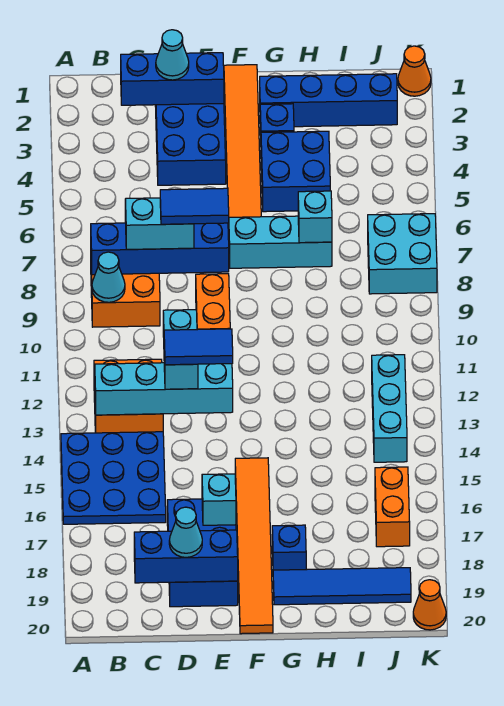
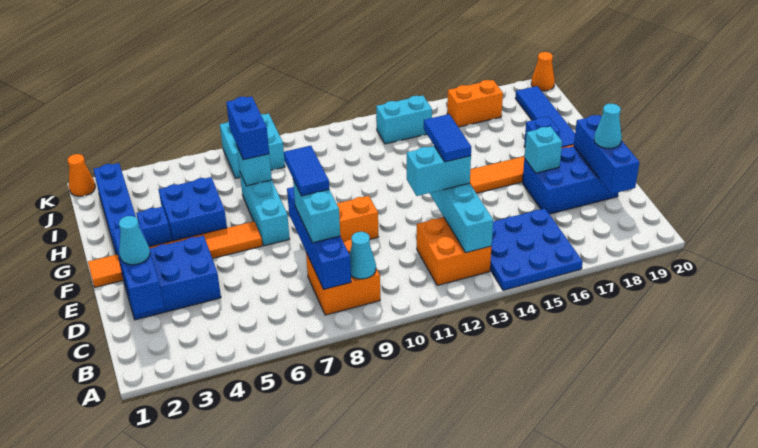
none -> blue 1x2 brick [226,96,269,160]
cyan 1x3 brick [372,355,407,462] -> cyan 1x2 brick [376,95,432,144]

